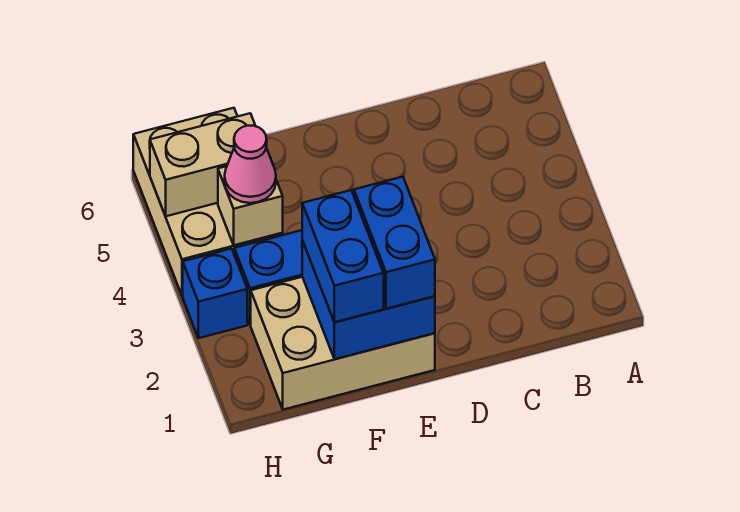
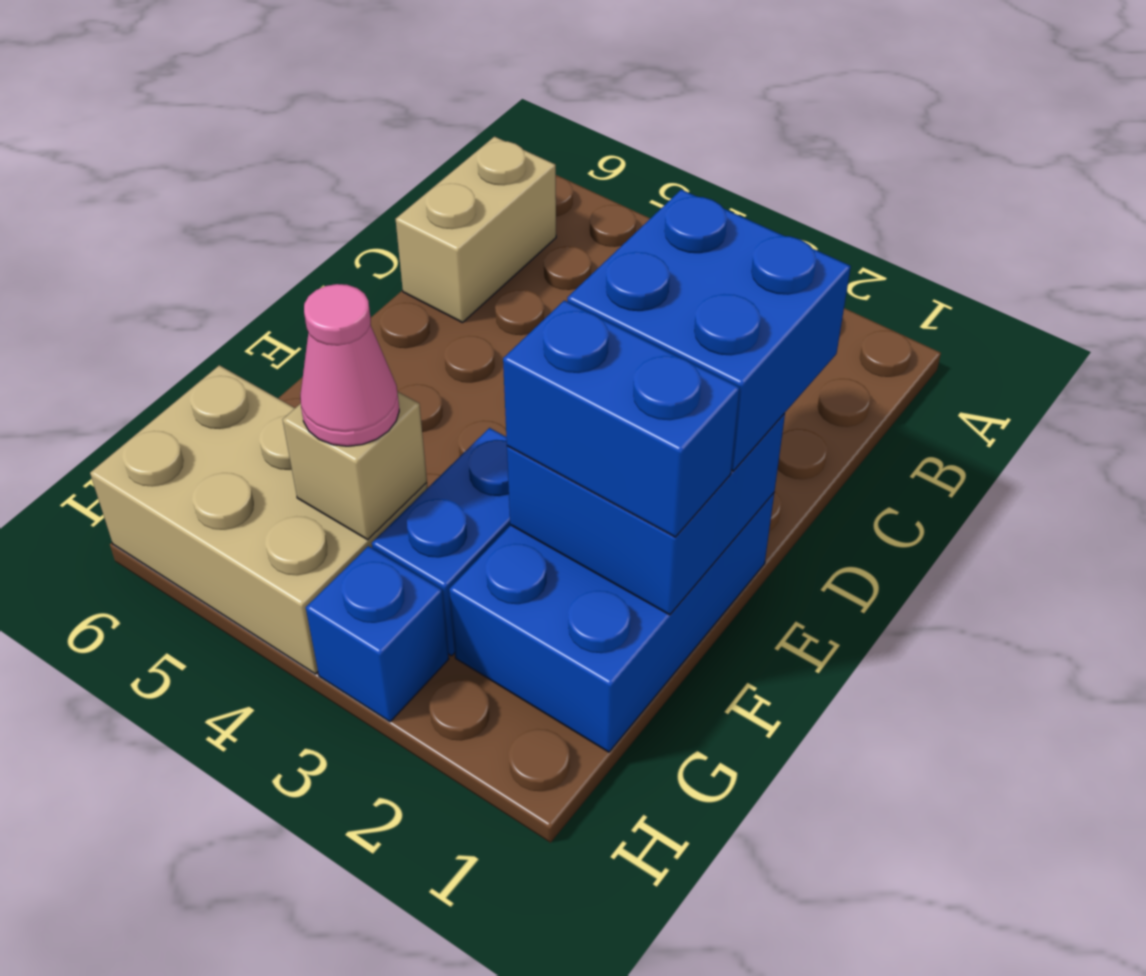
tan 2x3 brick [251,277,435,410] -> blue 2x3 brick [449,493,774,752]
blue 1x2 brick [354,177,435,309] -> blue 2x2 brick [567,190,851,471]
tan 1x2 brick [150,113,255,216] -> tan 1x2 brick moved to [396,137,556,323]

